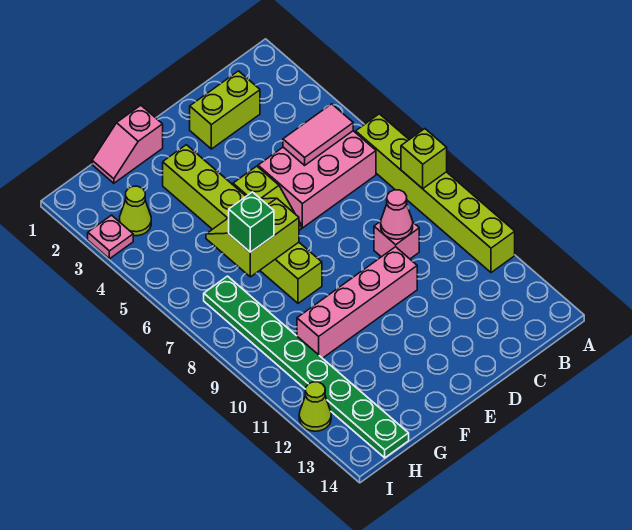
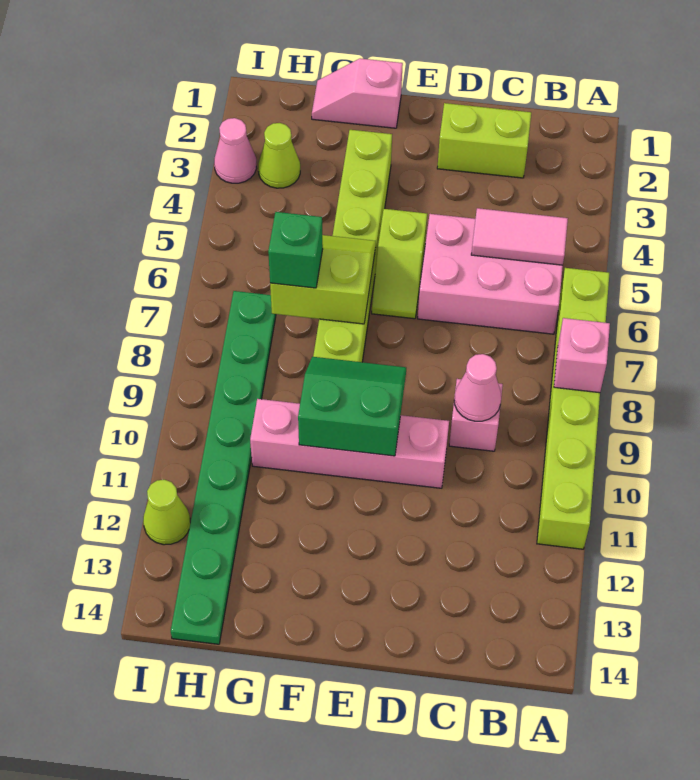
lime 1x1 brick [401,129,447,189] -> pink 1x1 brick [554,318,610,393]
none -> green 2x2 slope [298,357,406,456]
pink 1x1 plate [88,215,133,259] -> pink 1x1 cone [214,118,256,183]

